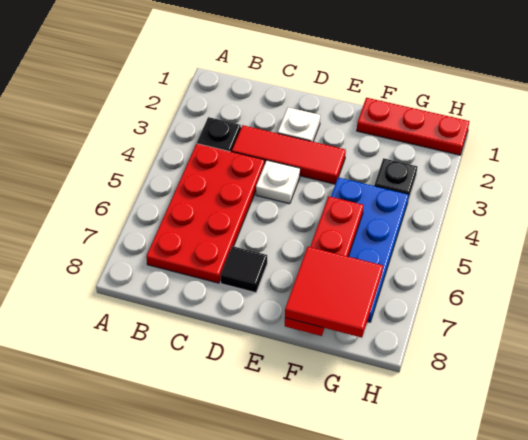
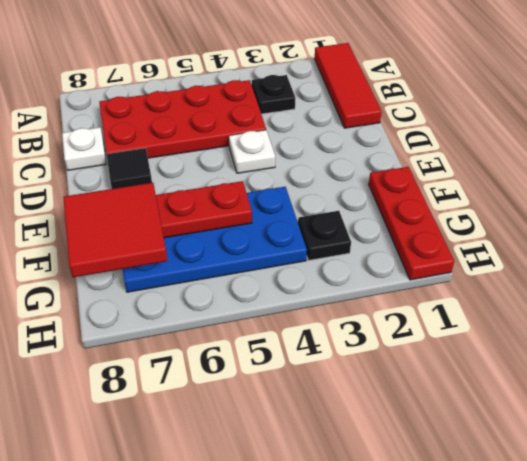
red 1x3 tile [232,125,346,184] -> red 1x3 tile moved to [315,43,382,128]
white 1x1 plate [278,107,320,142] -> white 1x1 plate moved to [62,127,106,170]

